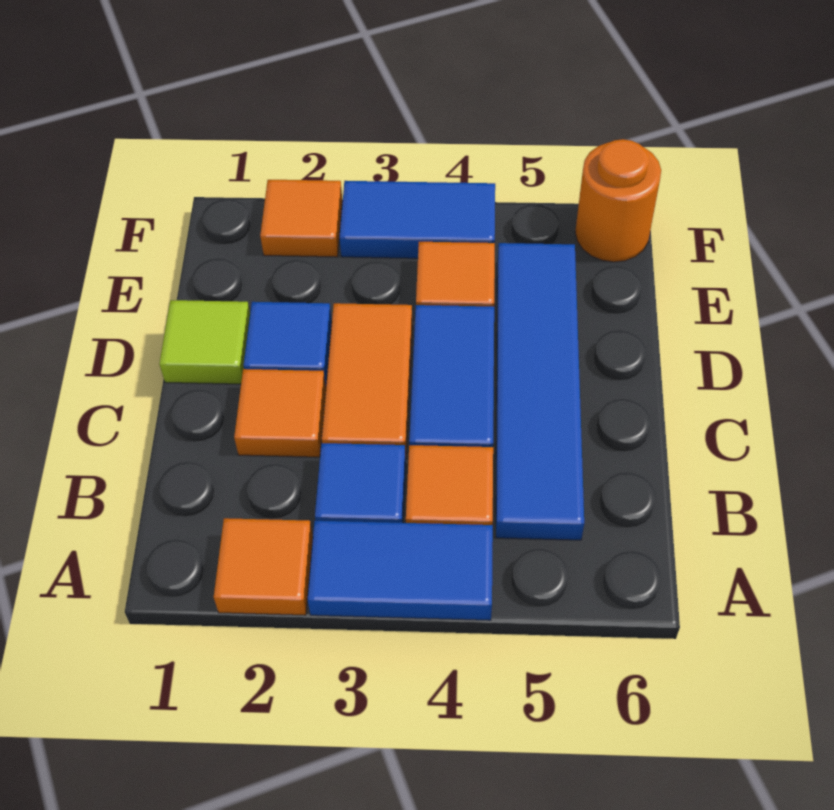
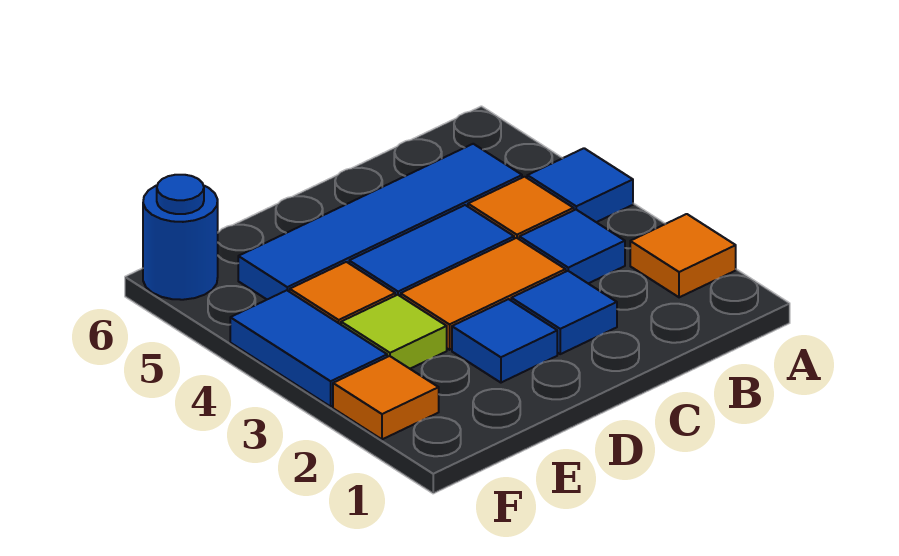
blue 1x2 tile [307,521,493,620] -> blue 1x1 tile [527,148,633,222]
orange 1x1 tile [234,369,326,457] -> blue 1x1 tile [511,271,617,354]
lime 1x1 tile [159,300,250,384] -> lime 1x1 tile moved to [341,295,447,369]
orange 1x1 round brick [575,139,661,262] -> blue 1x1 round brick [143,175,218,300]

